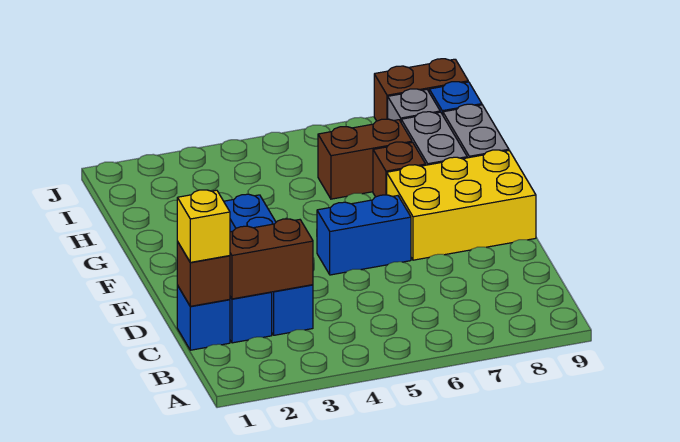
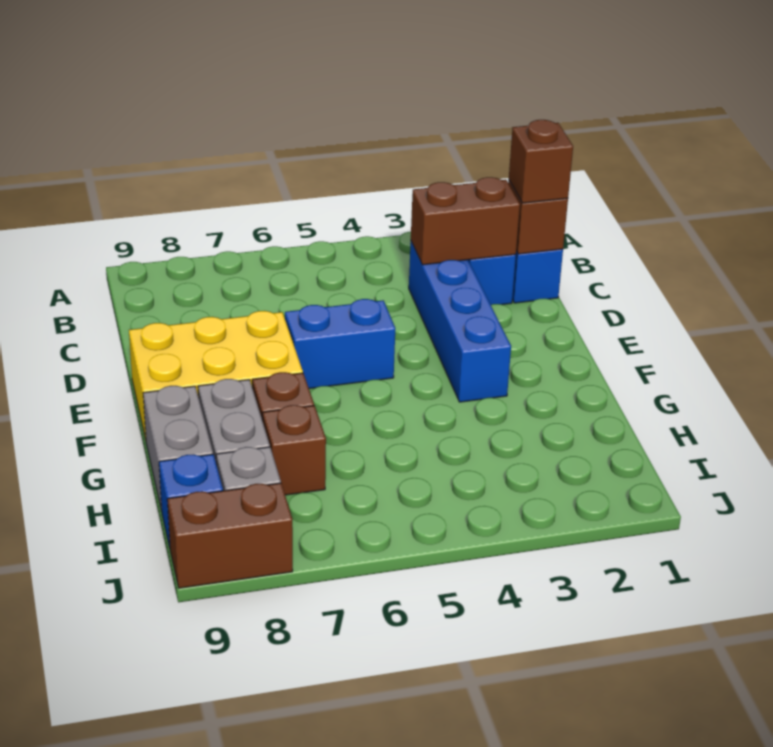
yellow 1x1 brick [177,190,230,262] -> brown 1x1 brick [509,120,573,203]
brown 1x2 brick [318,119,412,199] -> brown 1x1 brick [263,405,326,495]

